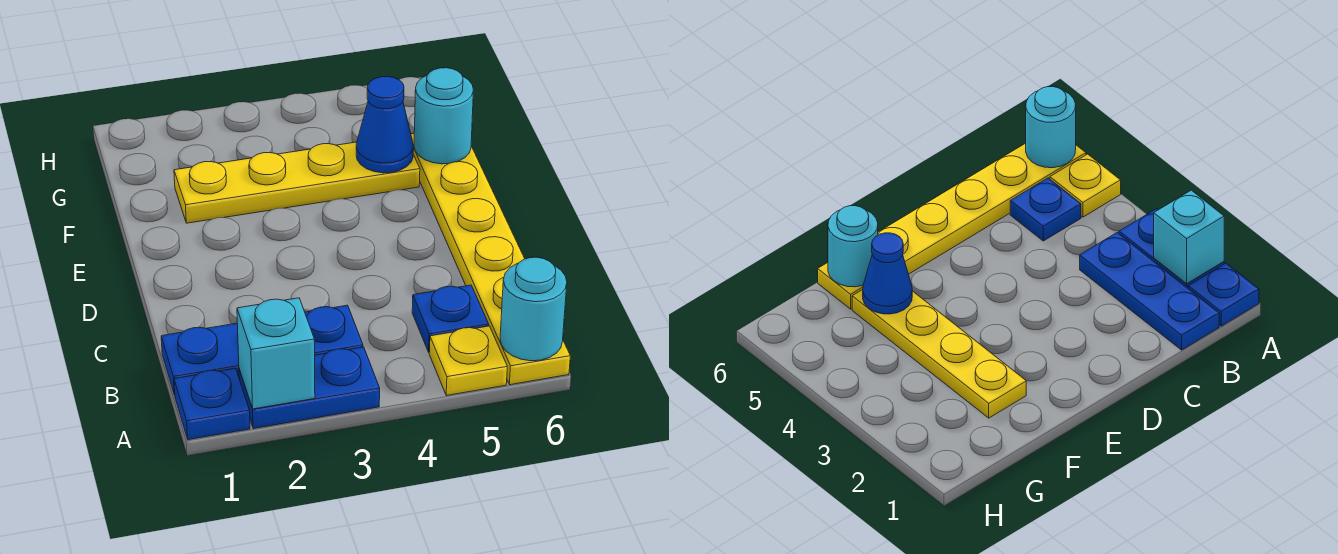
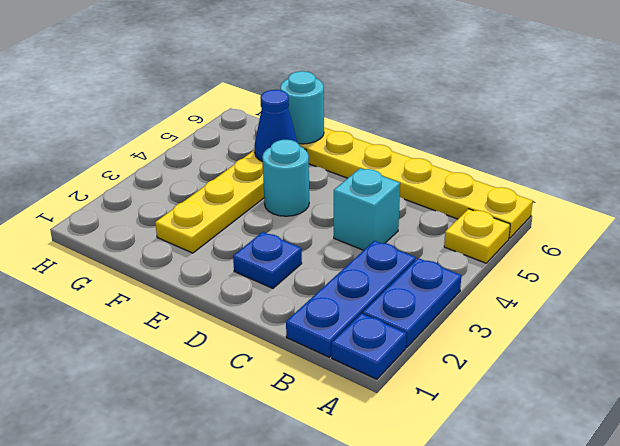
cyan 1x1 brick [237,298,315,409] -> cyan 1x1 brick moved to [334,168,400,250]
cyan 1x1 round brick [500,257,567,361] -> cyan 1x1 round brick moved to [262,140,309,216]
blue 1x1 plate [412,285,489,352] -> blue 1x1 plate moved to [233,232,302,288]

